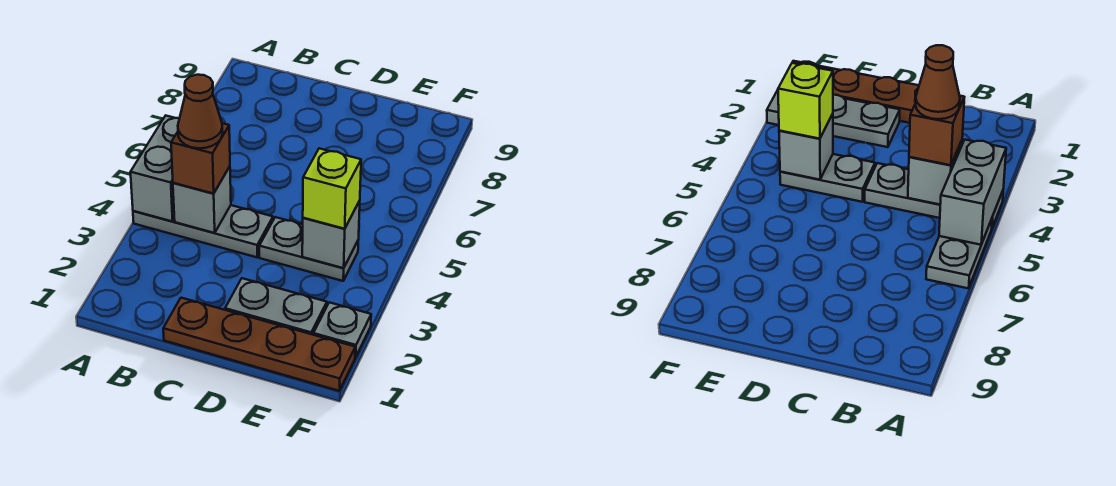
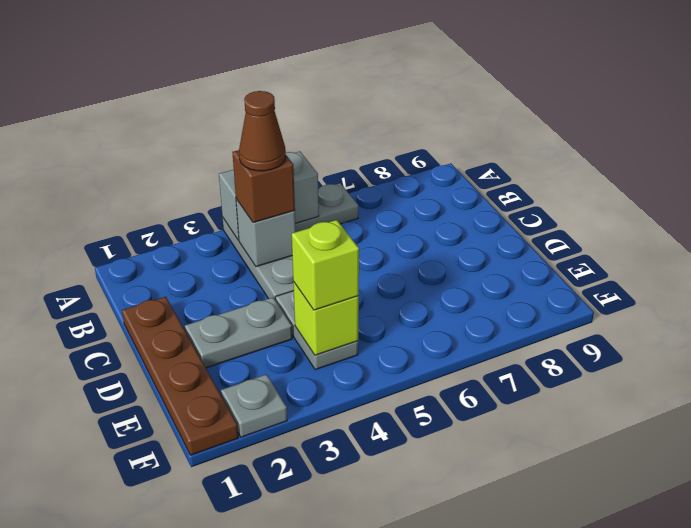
grey 1x2 plate [225,278,327,335] -> grey 1x2 plate turned to [185,297,292,368]
grey 1x1 brick [302,201,360,268] -> lime 1x1 brick [293,282,359,355]

